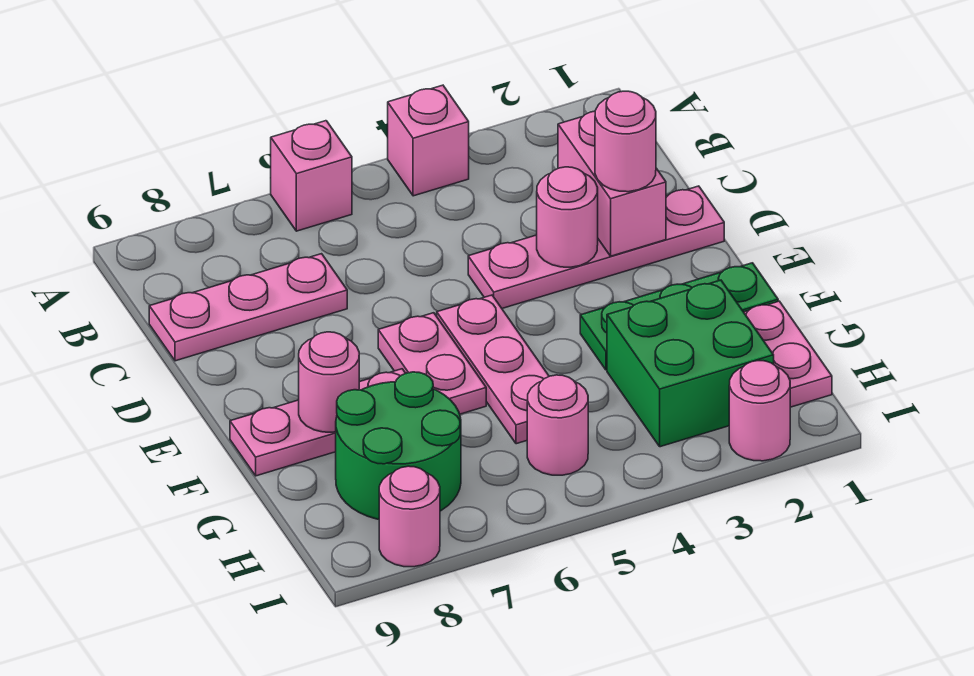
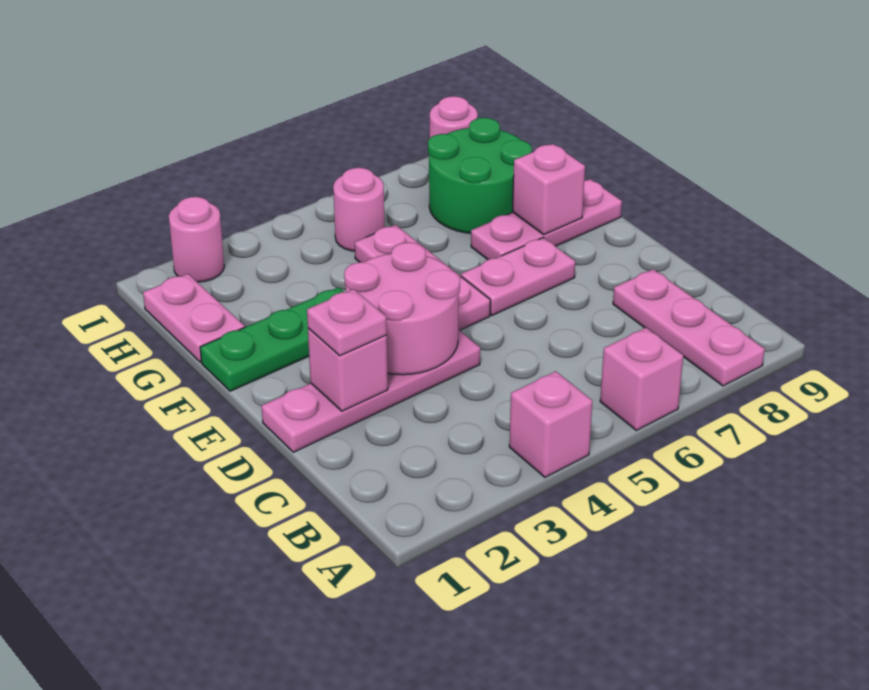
pink 1x2 brick [558,111,666,256] -> pink 1x1 brick [308,328,388,411]
pink 1x3 plate [149,254,347,361] -> pink 1x3 plate turned to [613,269,765,386]
pink 1x1 round brick [595,91,656,192] -> pink 1x1 plate [307,289,387,356]
pink 1x1 round brick [537,167,598,267] -> pink 2x2 round brick [344,242,460,375]
pink 1x2 plate [378,313,486,414] -> pink 1x2 plate turned to [461,238,575,315]
pink 1x1 round brick [299,332,359,432] -> pink 1x1 brick [512,144,585,235]
green 2x2 brick [607,280,774,447] -> none

